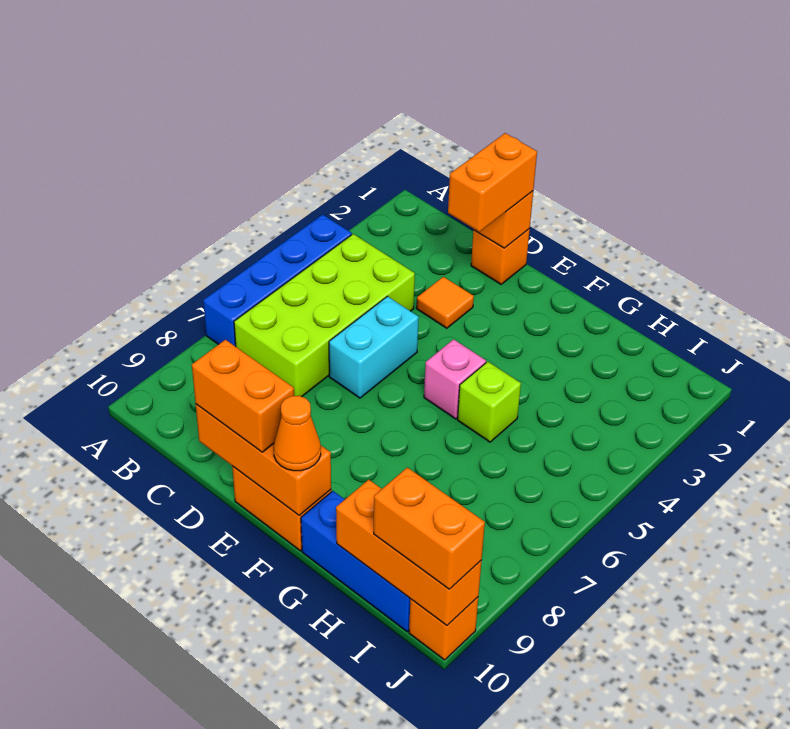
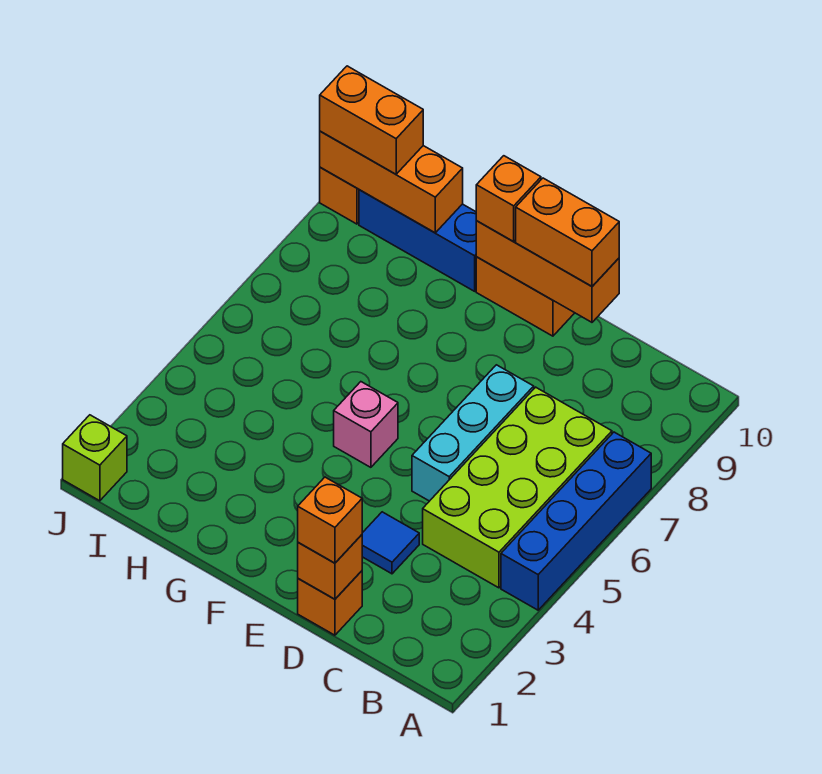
orange 1x2 brick [448,133,537,232] -> orange 1x1 brick [298,477,362,563]
orange 1x1 tile [416,277,474,328] -> blue 1x1 tile [362,512,419,574]
cyan 1x2 brick [329,296,419,398] -> cyan 1x3 brick [412,365,534,501]
orange 1x1 cone [274,396,321,471] -> orange 1x1 brick [476,156,541,242]
lime 1x1 brick [458,362,521,442] -> lime 1x1 brick moved to [63,415,127,501]

